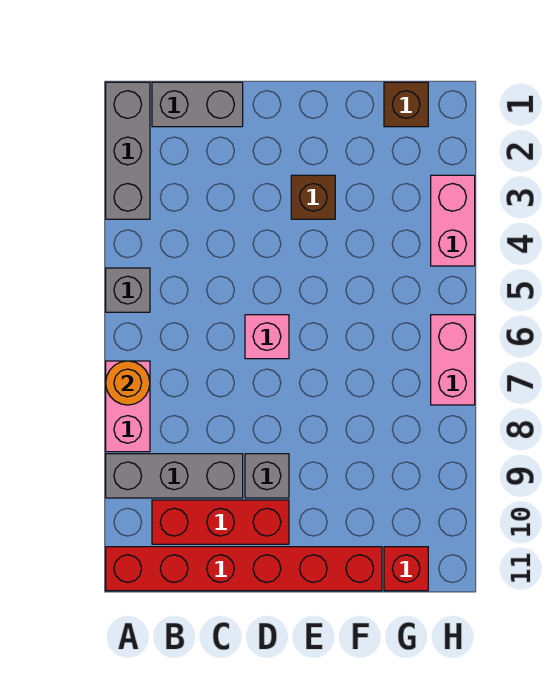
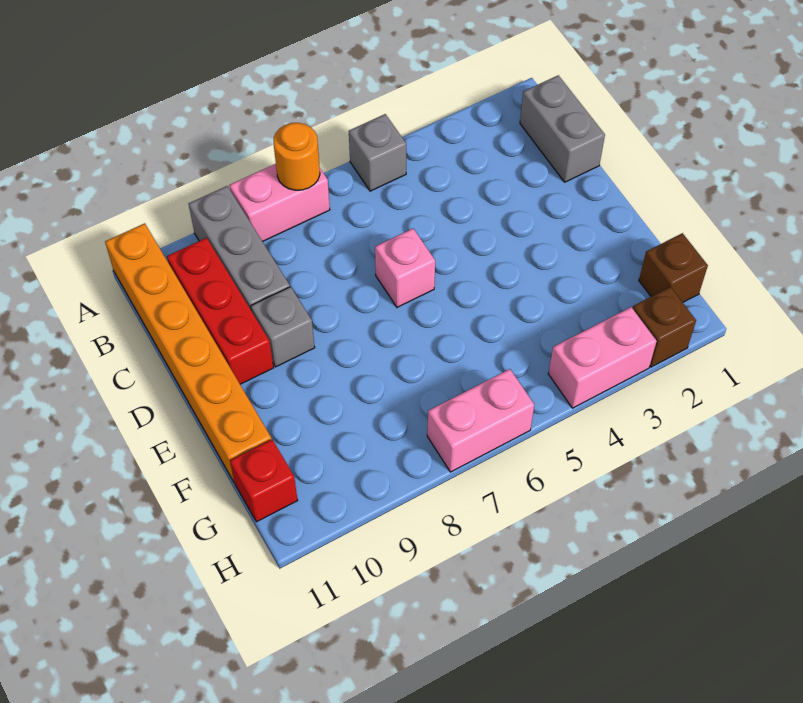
grey 1x3 brick [106,82,150,219] -> none
red 1x6 brick [106,547,382,591] -> orange 1x6 brick [105,223,271,483]
brown 1x1 brick [291,175,335,219] -> brown 1x1 brick moved to [633,287,696,367]

